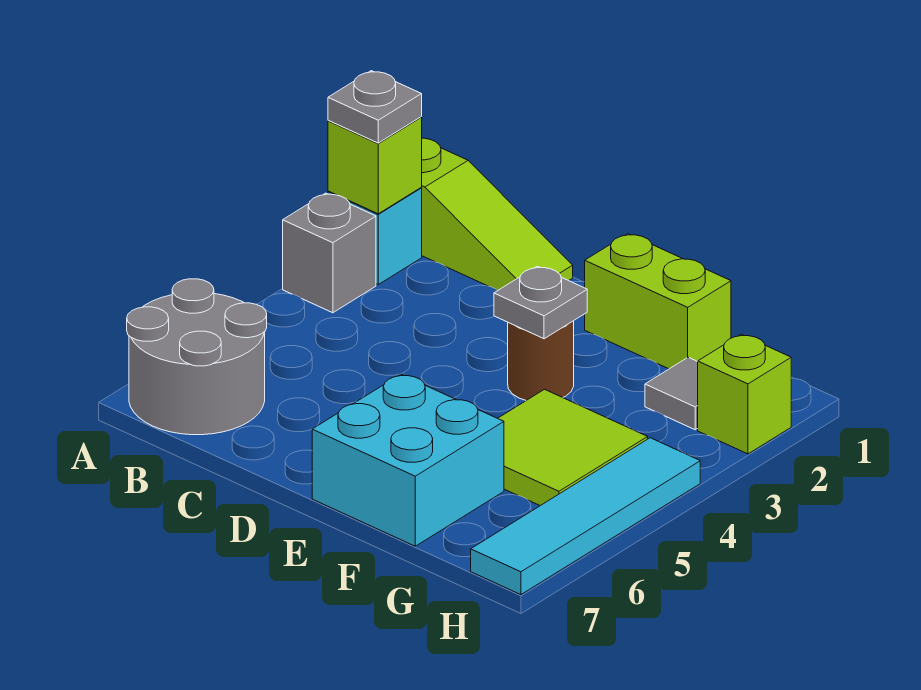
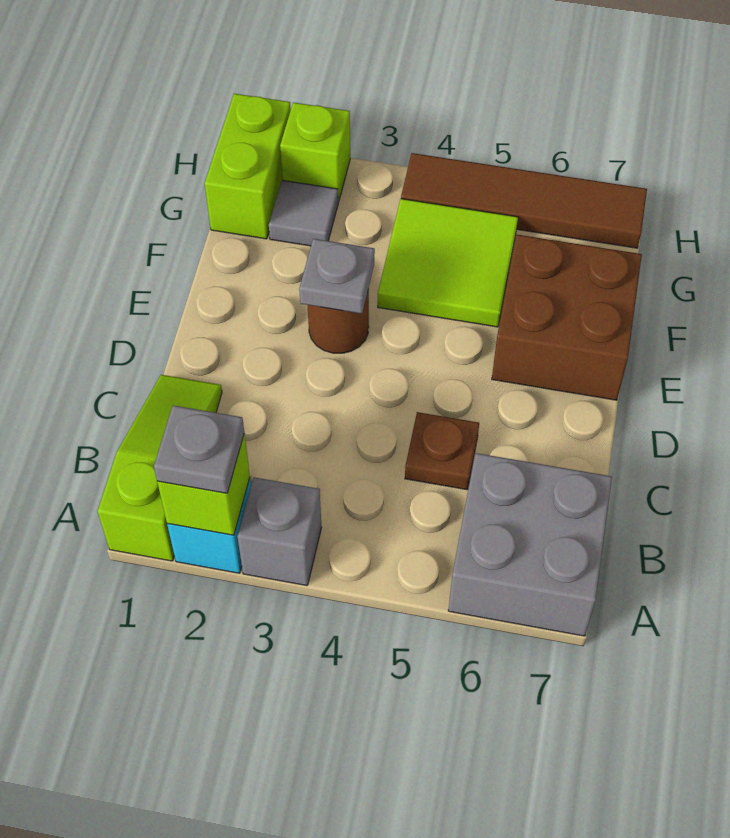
grey 2x2 round brick [127,279,267,435] -> grey 2x2 brick [448,453,612,636]
none -> brown 1x1 plate [405,412,479,490]
lime 1x2 brick [585,234,731,369] -> lime 1x2 brick moved to [205,94,291,239]
cyan 2x2 brick [312,374,504,546] -> brown 2x2 brick [492,235,642,400]
cyan 1x4 tile [471,438,700,595] -> brown 1x4 tile [401,153,647,248]

